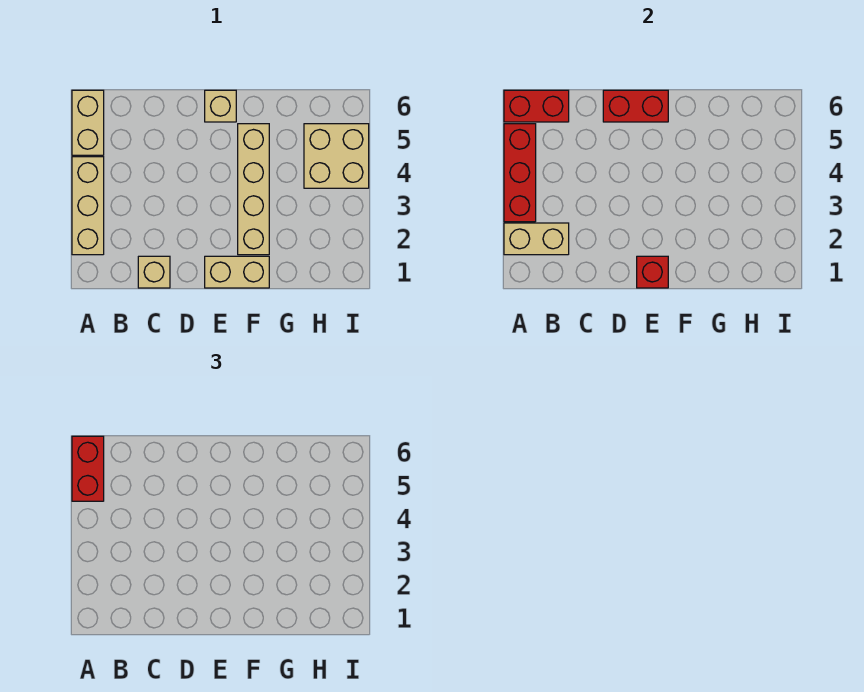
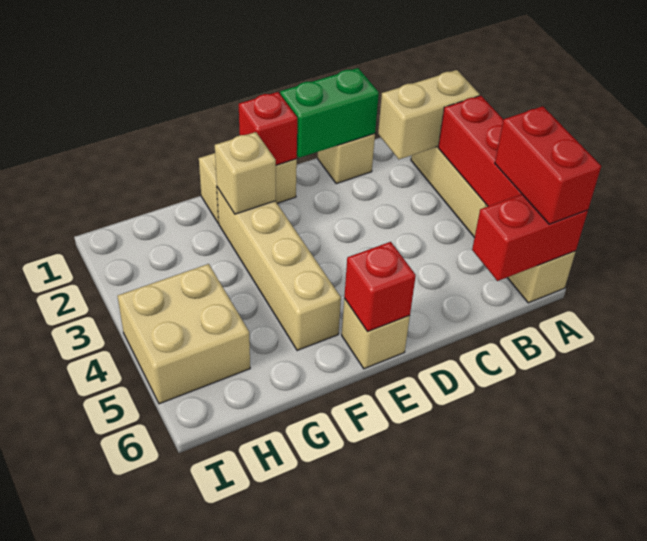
none -> green 1x2 brick [280,68,379,158]
red 1x2 brick [603,90,668,122] -> red 1x1 brick [344,242,416,332]
none -> tan 1x1 brick [215,132,276,214]

